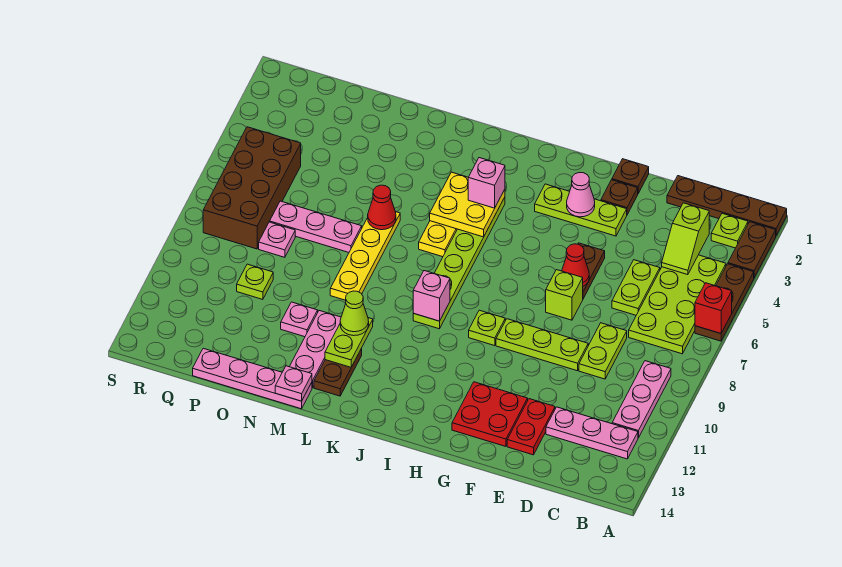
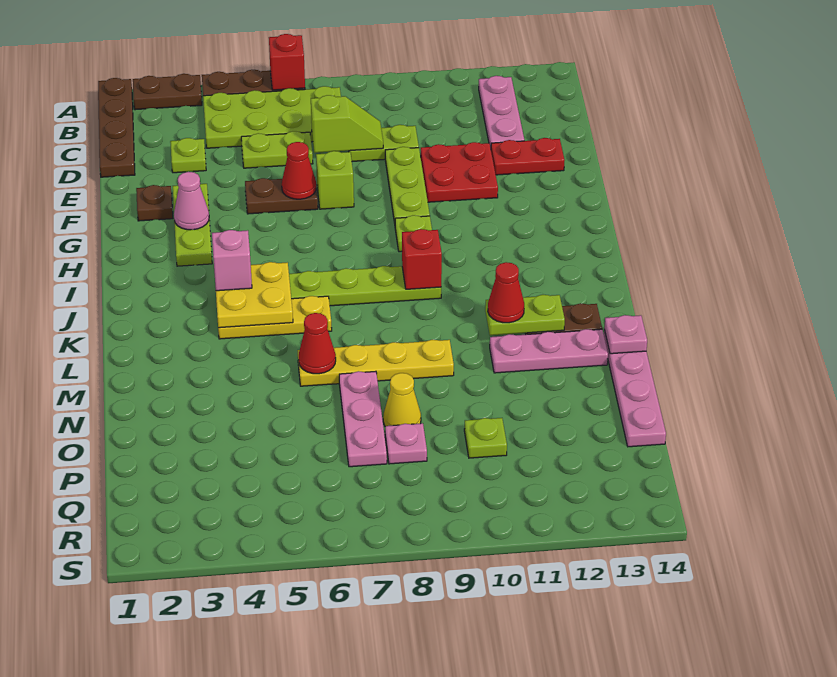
lime 1x1 plate [711,213,748,248] -> lime 1x1 plate moved to [170,138,206,173]
pink 1x3 plate [612,361,671,438] -> none
lime 1x2 slope [662,203,709,275] -> lime 1x2 slope moved to [311,95,383,153]
brown 1x1 plate [612,159,649,193] -> none
red 2x2 plate [452,382,528,446] -> red 2x2 plate moved to [421,142,498,202]
pink 1x1 brick [413,271,450,321] -> red 1x1 brick [402,229,442,289]
lime 1x1 cone [340,291,369,336] -> red 1x1 cone [488,262,524,323]
pink 1x1 plate [281,302,318,337] -> none
none -> yellow 1x1 cone [383,373,421,426]
brown 2x4 brick [203,127,301,249] -> none

